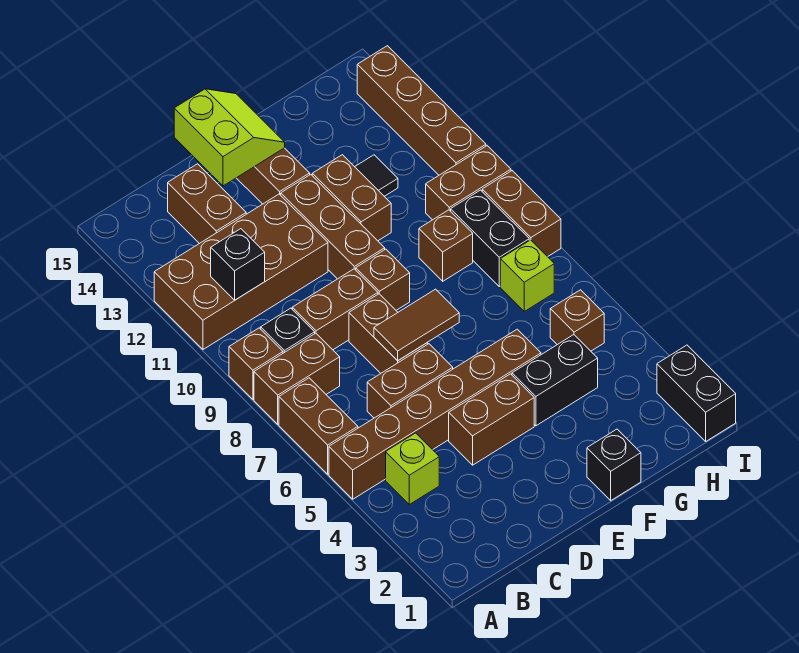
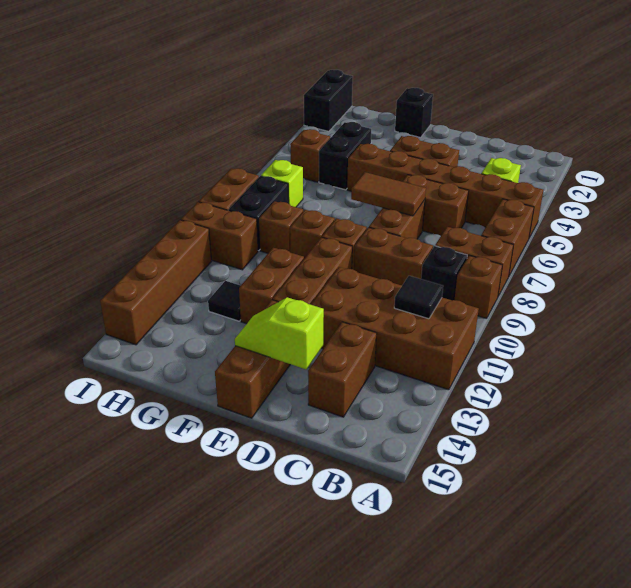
black 1x1 brick [211,229,265,300] -> black 1x1 tile [394,276,443,319]
lime 2x2 slope [174,89,285,186] -> lime 1x2 slope [235,297,324,369]
black 1x2 brick [512,335,598,426] -> black 1x2 brick turned to [319,122,371,190]
none -> brown 1x1 brick [290,210,335,258]

